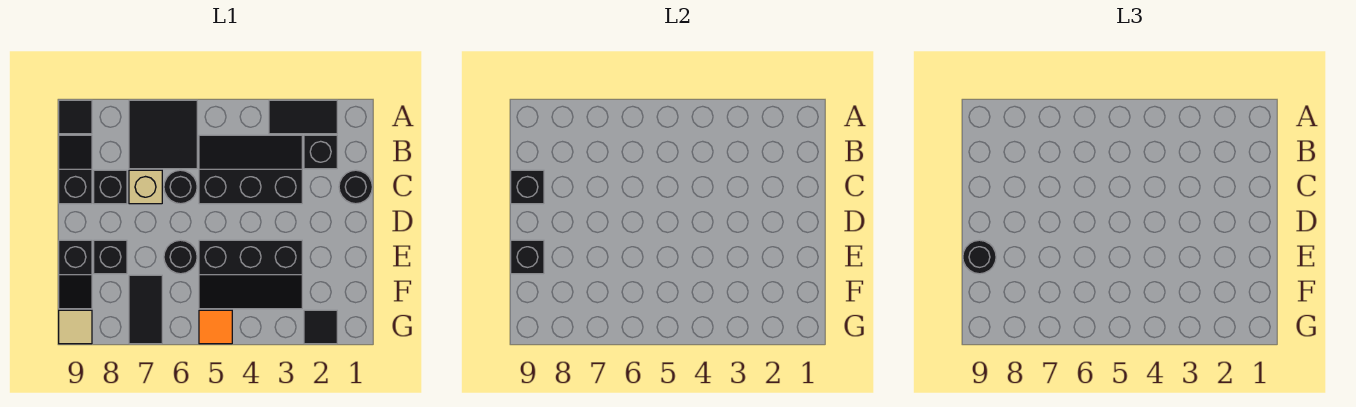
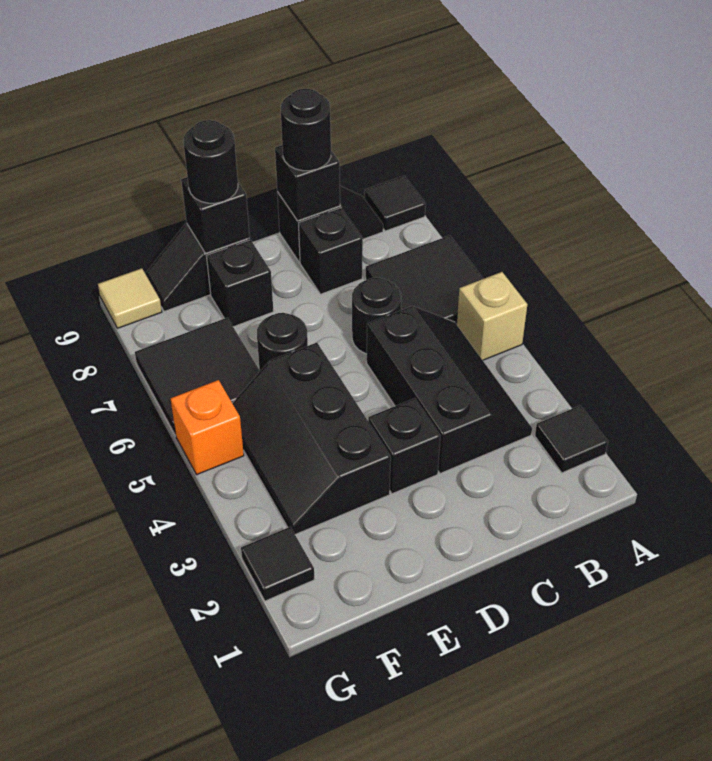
black 1x2 tile [269,100,337,134] -> black 1x1 tile [535,406,608,473]
black 1x1 brick [304,135,337,169] -> black 1x1 brick moved to [368,398,440,494]
black 1x1 round brick [339,170,372,204] -> black 1x1 round brick moved to [281,89,331,171]
tan 1x1 brick [129,170,162,204] -> tan 1x1 brick moved to [457,272,527,360]
black 1x2 tile [129,275,162,344] -> black 2x2 tile [135,318,260,436]
orange 1x1 tile [199,310,232,344] -> orange 1x1 brick [171,380,244,475]

